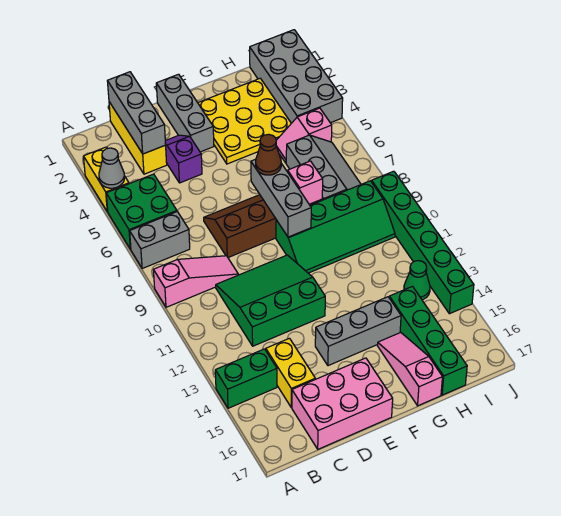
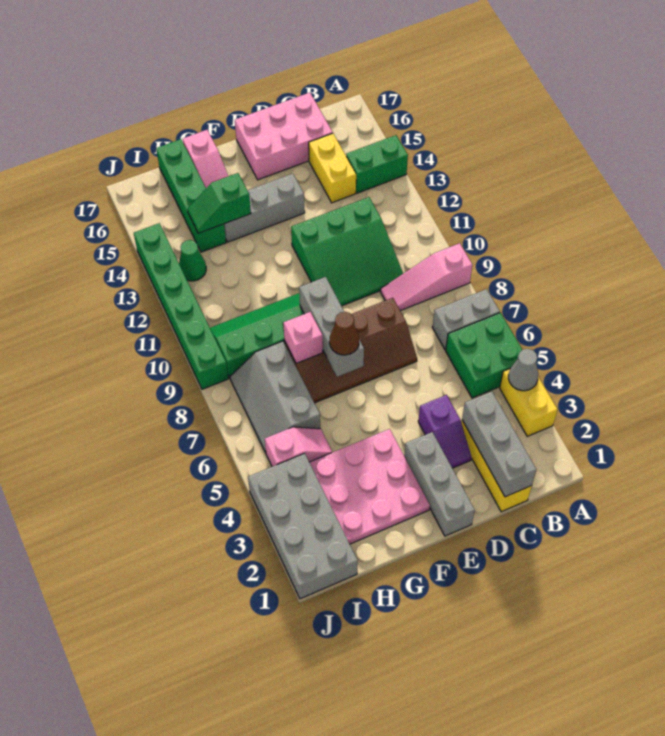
yellow 3x3 plate [198,78,291,164] -> pink 3x3 plate [309,429,430,544]
none -> green 1x2 slope [187,173,251,233]

